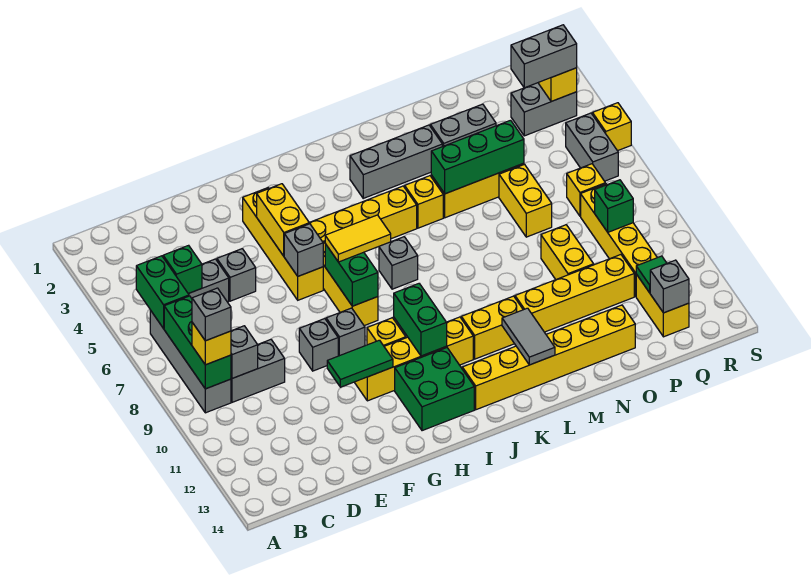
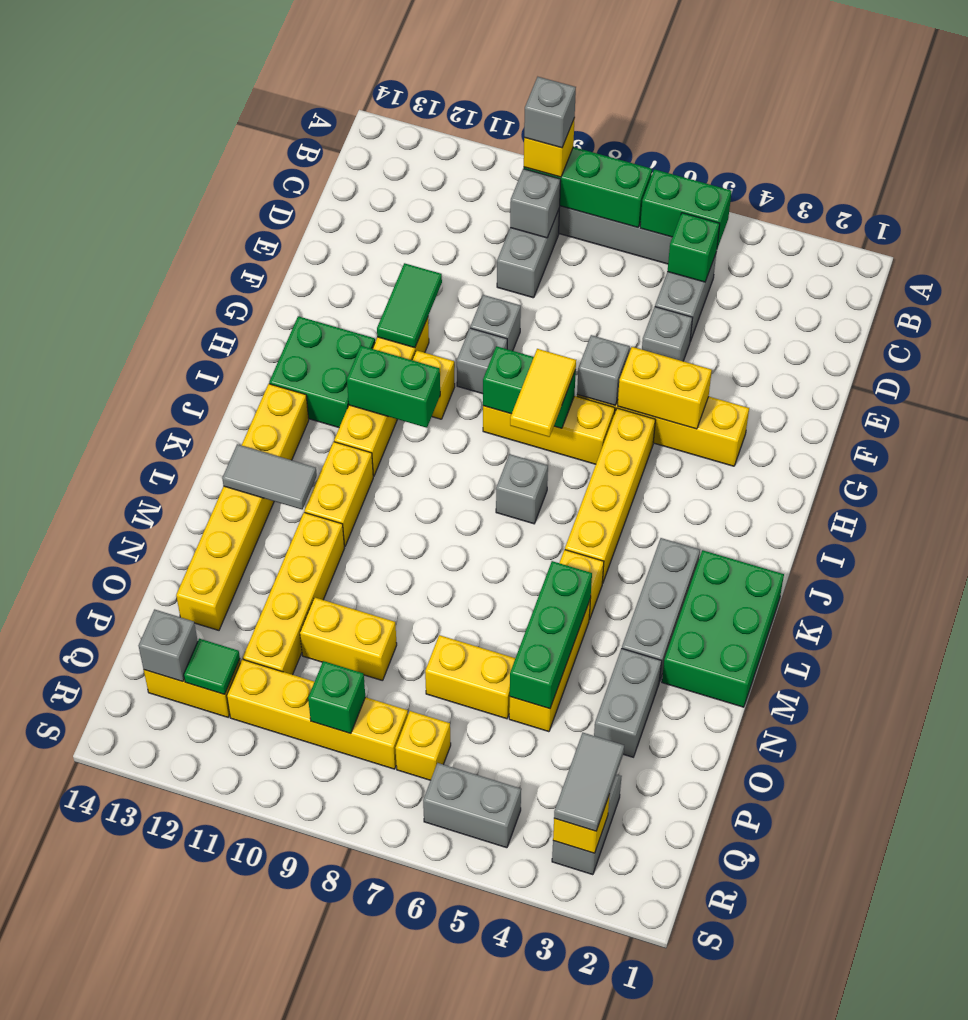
none -> green 2x3 brick [662,550,784,707]
grey 1x2 brick [511,25,577,88] -> grey 1x2 tile [554,733,624,831]
yellow 1x1 brick [592,103,631,151] -> none

